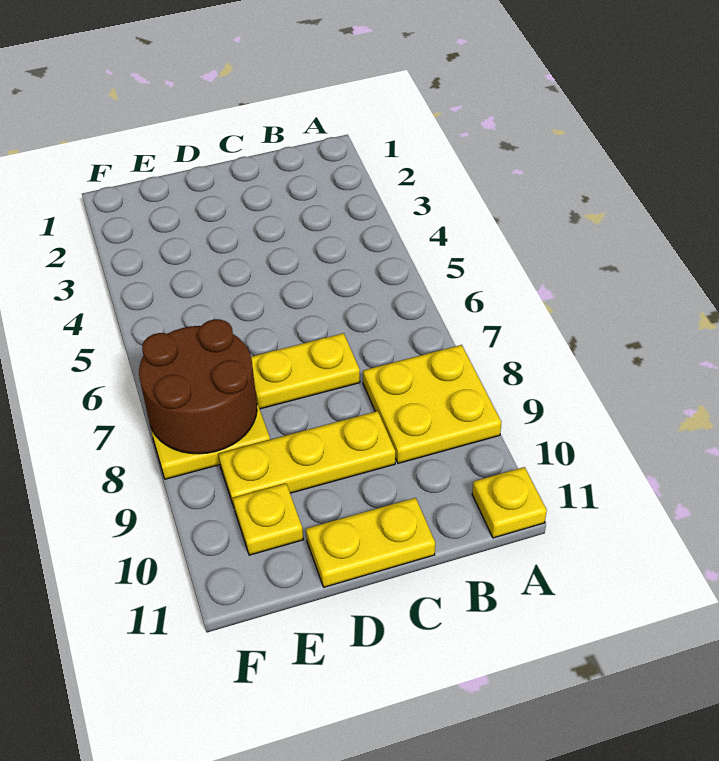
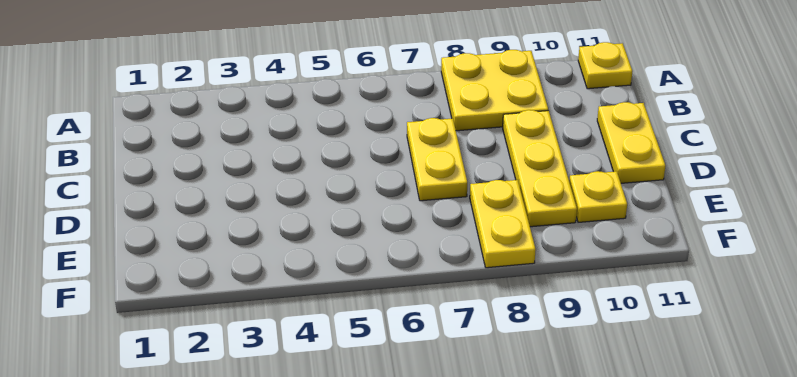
brown 2x2 round brick [139,319,257,454] -> none

